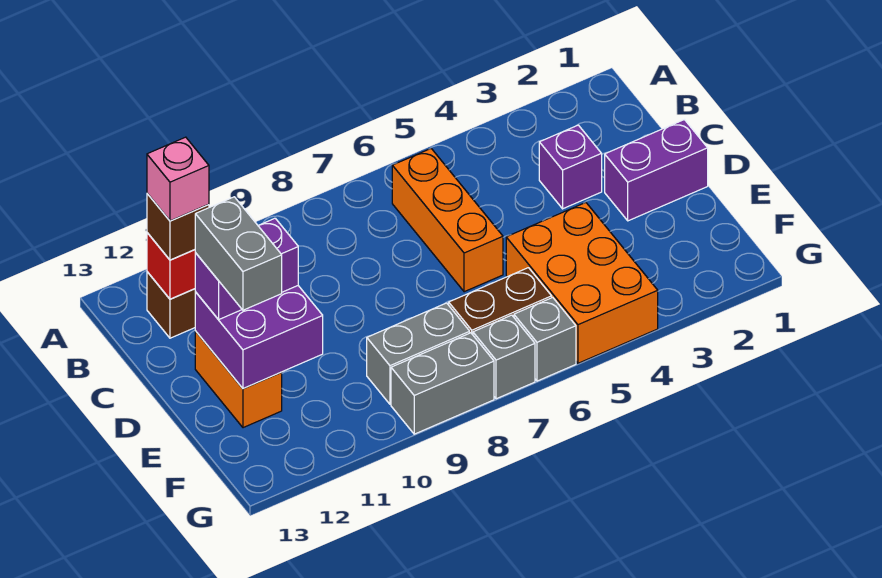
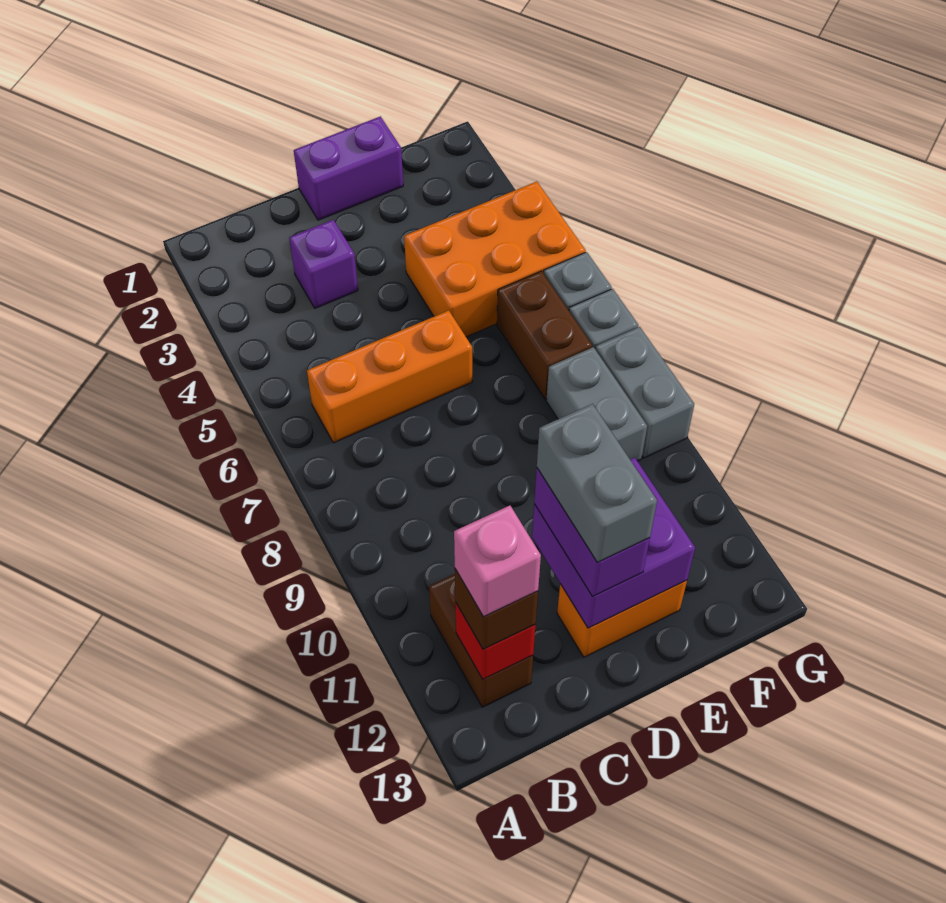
purple 1x2 brick [605,120,708,221] -> purple 1x2 brick turned to [294,116,403,220]
grey 1x2 brick [195,197,282,310] -> grey 1x2 brick turned to [537,404,657,563]

